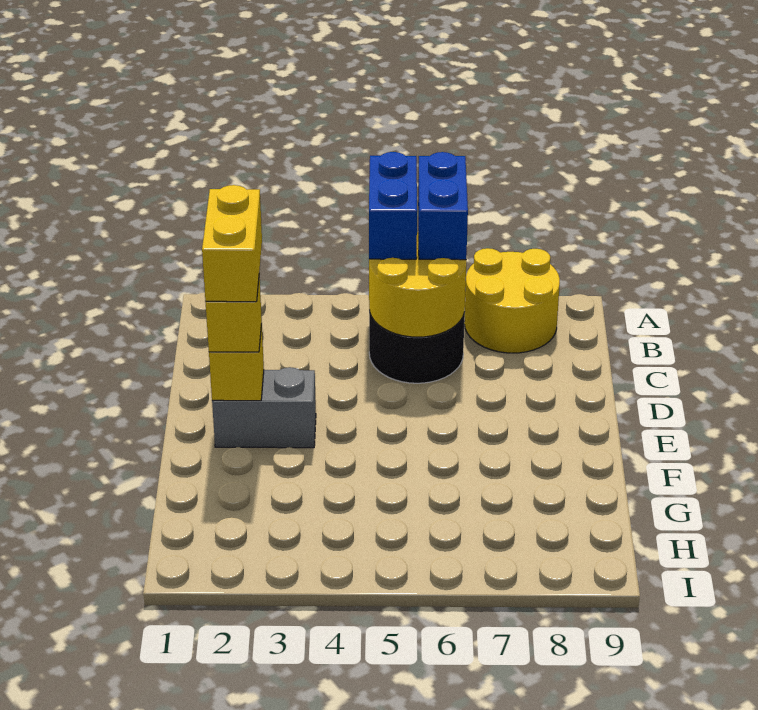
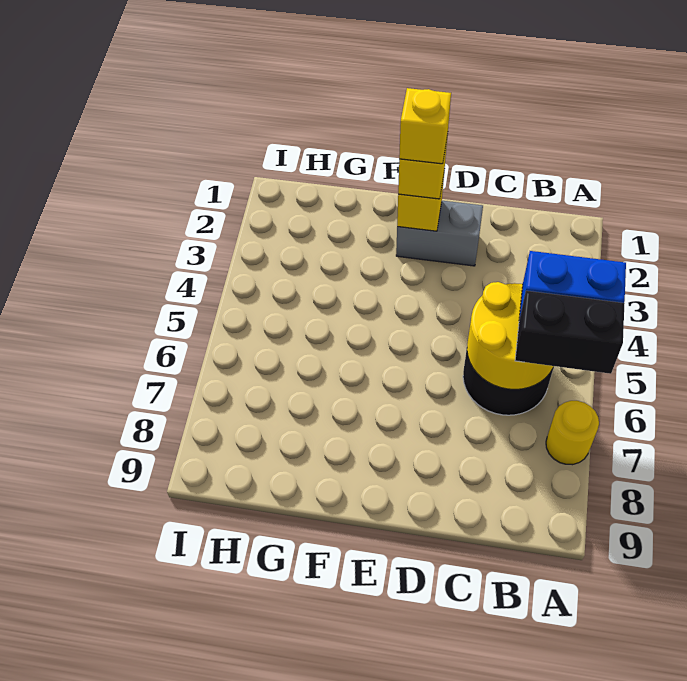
blue 1x2 brick [418,152,468,260] -> black 1x2 brick [515,291,625,374]
yellow 2x2 round brick [464,248,560,353] -> yellow 1x1 round brick [546,401,599,465]
yellow 1x2 brick [202,185,262,302] -> yellow 1x1 brick [399,88,451,164]
grey 1x2 brick [212,367,316,448] -> grey 1x2 brick turned to [396,201,483,266]

